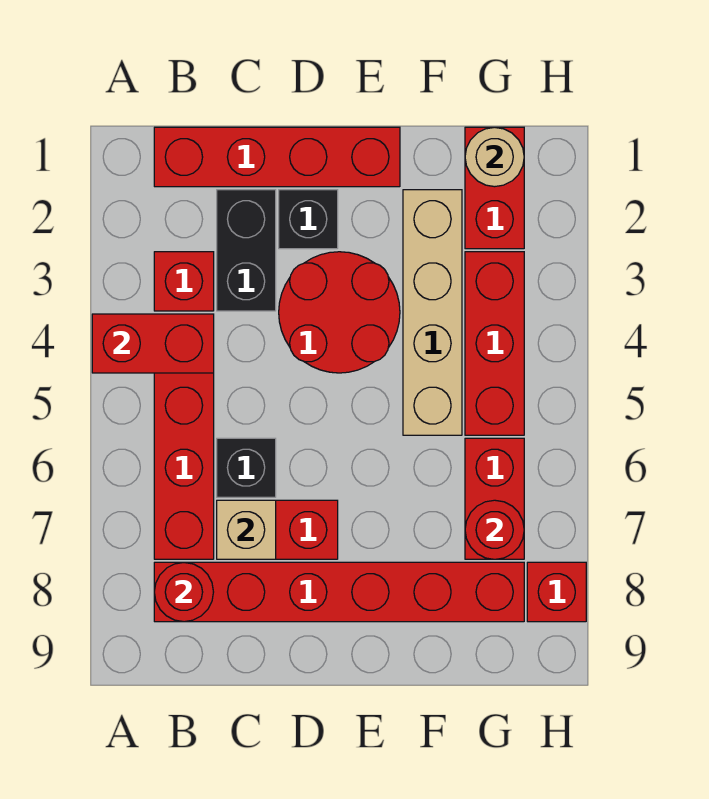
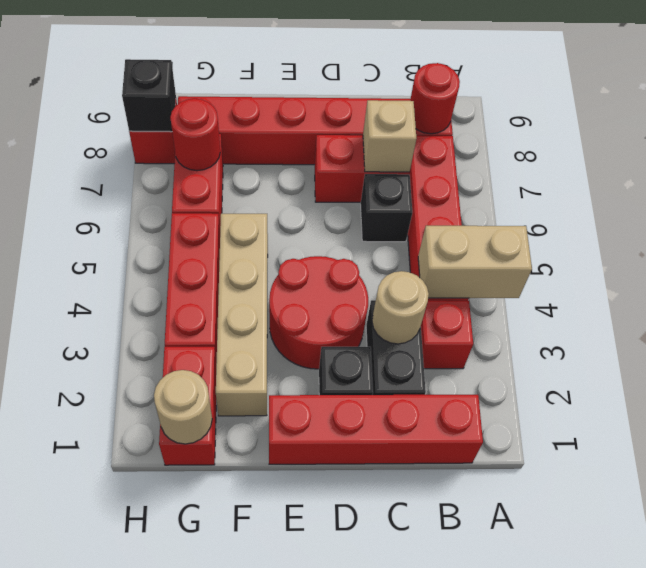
red 1x2 brick [92,314,214,373] -> tan 1x2 brick [418,226,532,298]
none -> tan 1x1 round brick [372,271,429,344]
none -> black 1x1 brick [122,59,176,132]

